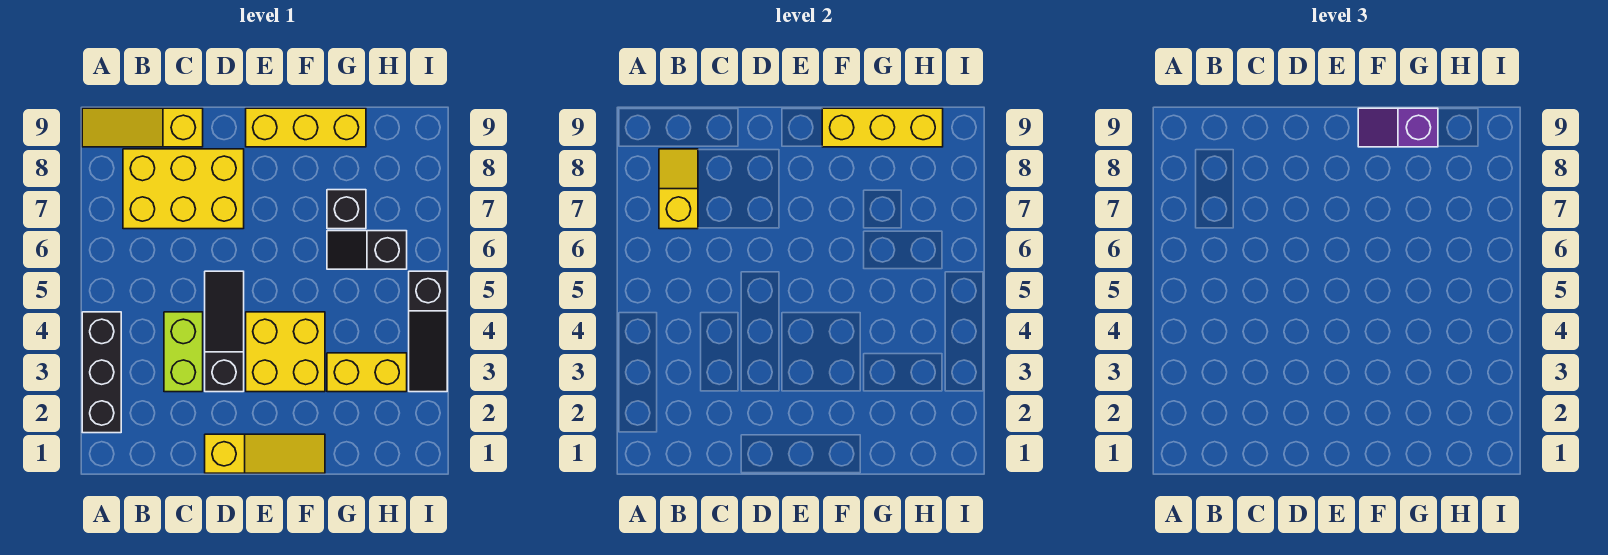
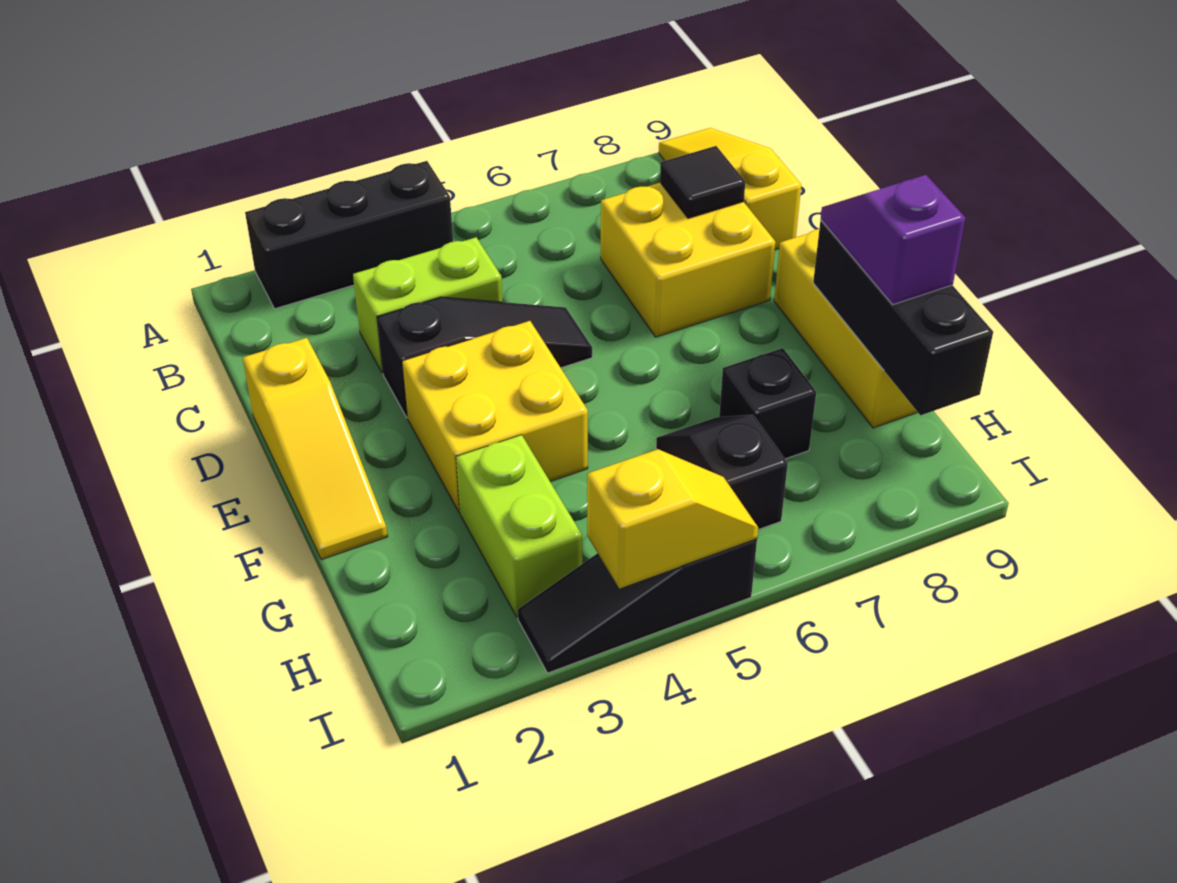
yellow 2x3 brick [123,149,244,229] -> yellow 2x2 brick [601,183,775,337]
yellow 1x2 slope [659,149,698,229] -> yellow 1x2 slope moved to [587,449,758,588]
none -> black 1x1 tile [660,146,745,218]
yellow 1x3 brick [822,108,943,147] -> black 1x3 brick [813,220,993,415]
yellow 1x2 brick [327,353,407,392] -> lime 1x2 brick [456,435,582,617]

